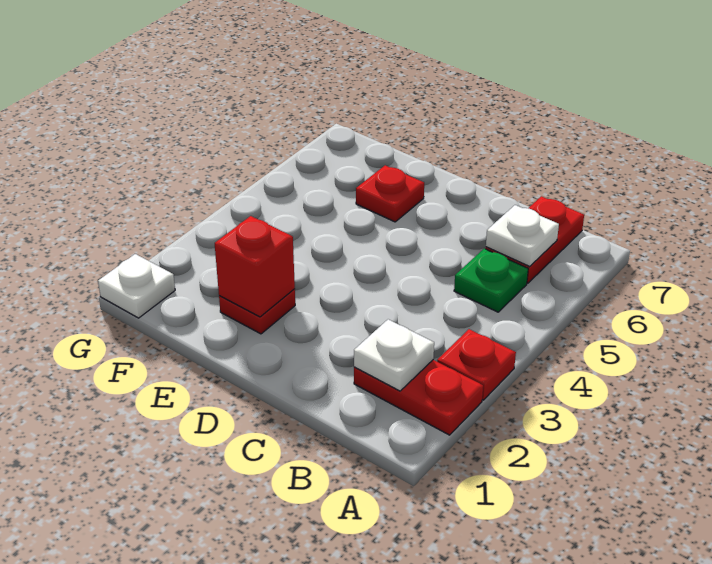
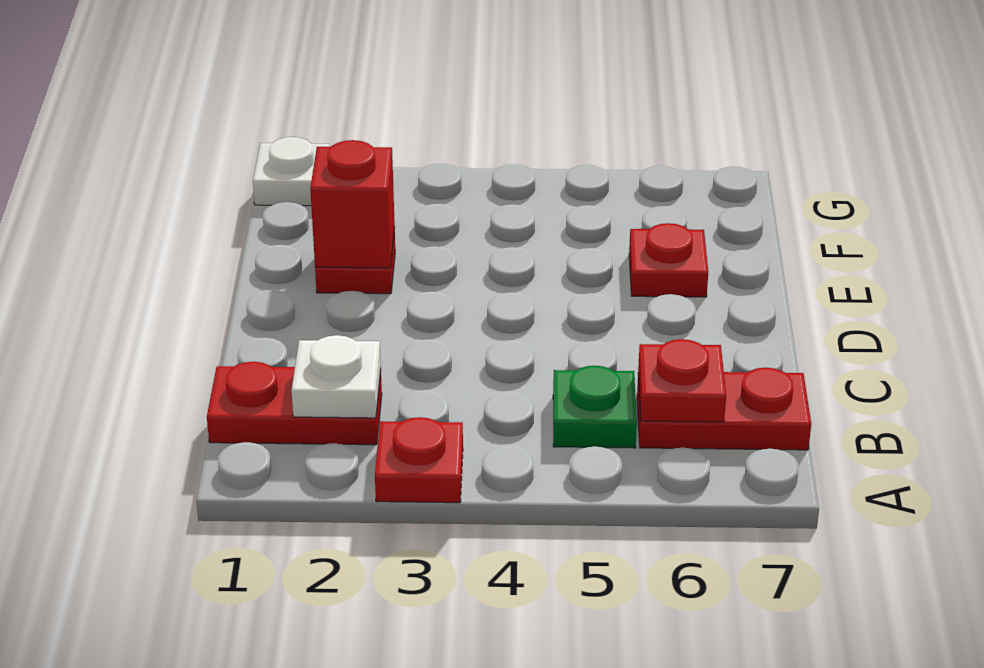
red 1x2 plate [354,360,483,435] -> red 1x2 plate turned to [207,362,382,445]
white 1x1 plate [486,205,559,267] -> red 1x1 plate [638,339,726,422]

